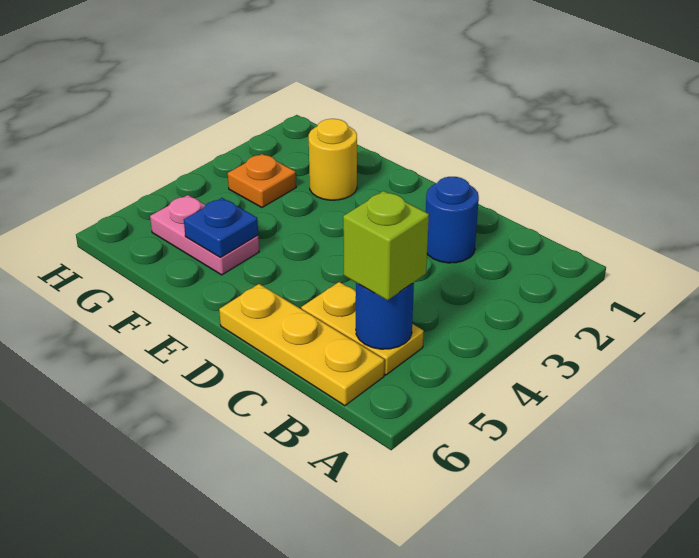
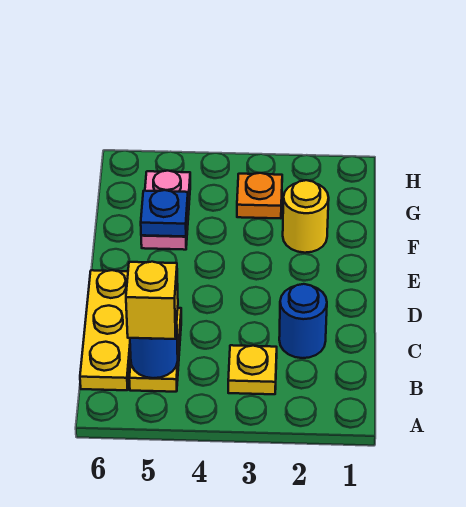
none -> yellow 1x1 plate [228,345,277,394]
lime 1x1 brick [343,191,429,300] -> yellow 1x1 brick [126,262,178,339]

